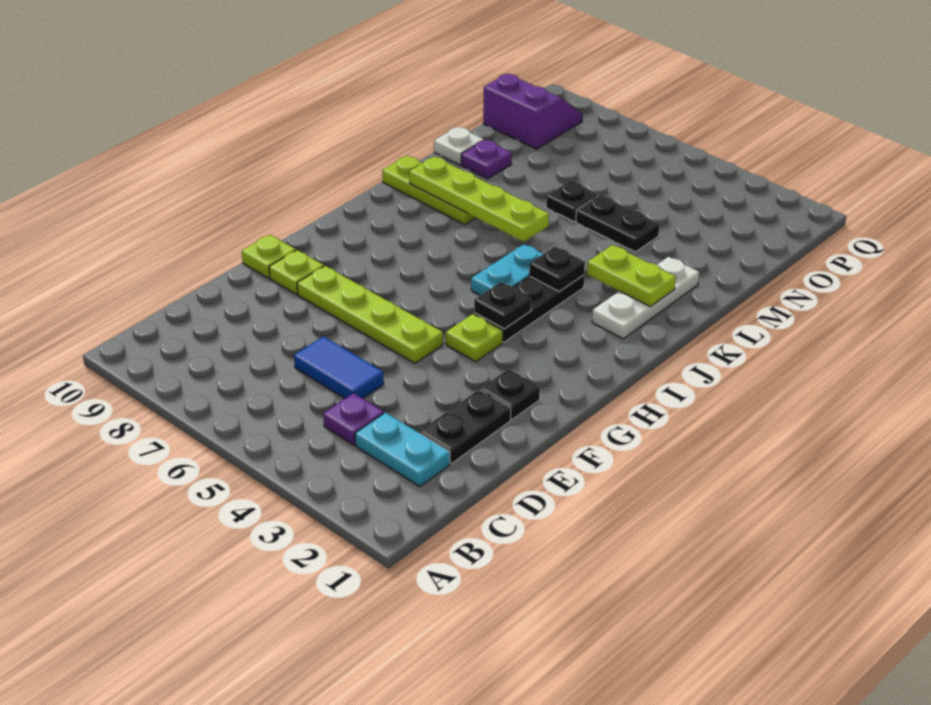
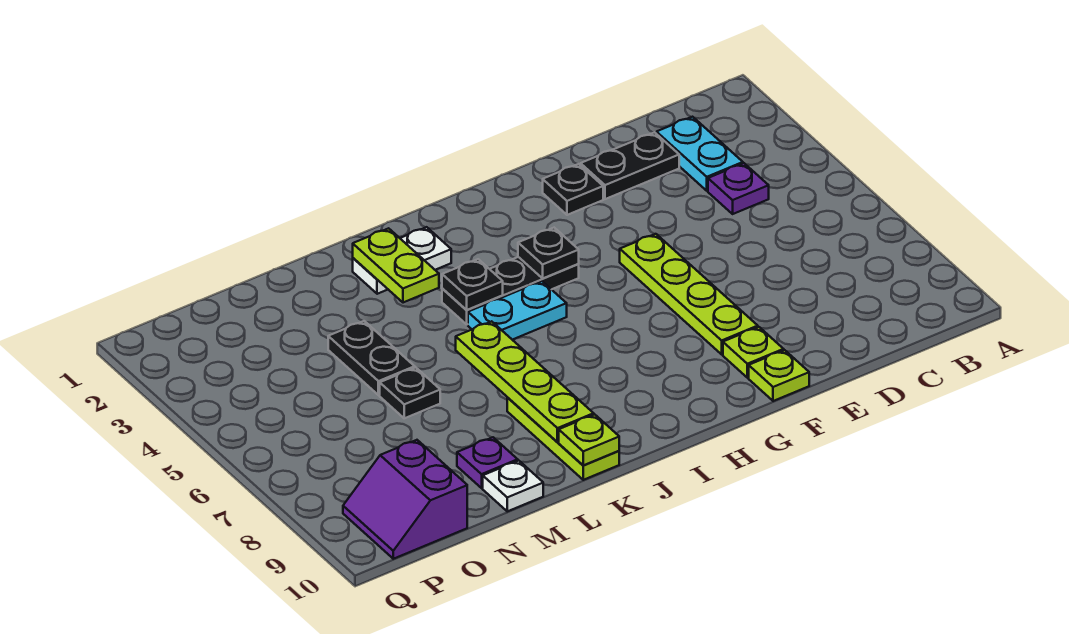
blue 1x2 tile [294,336,384,399] -> none
lime 1x1 plate [446,314,503,362] -> lime 1x1 plate moved to [559,414,619,465]
white 1x3 plate [592,257,699,339] -> white 1x2 plate [353,227,451,294]

